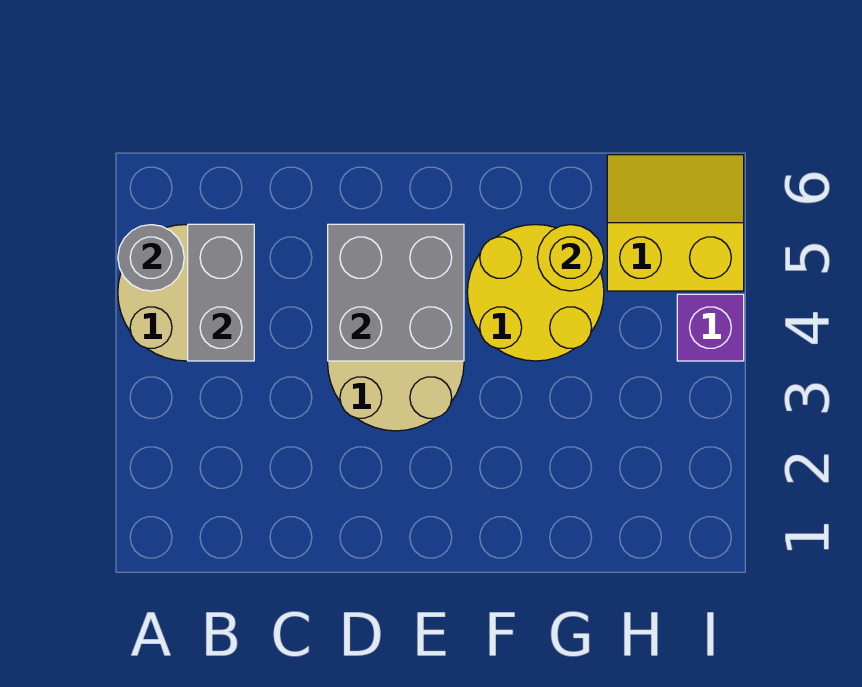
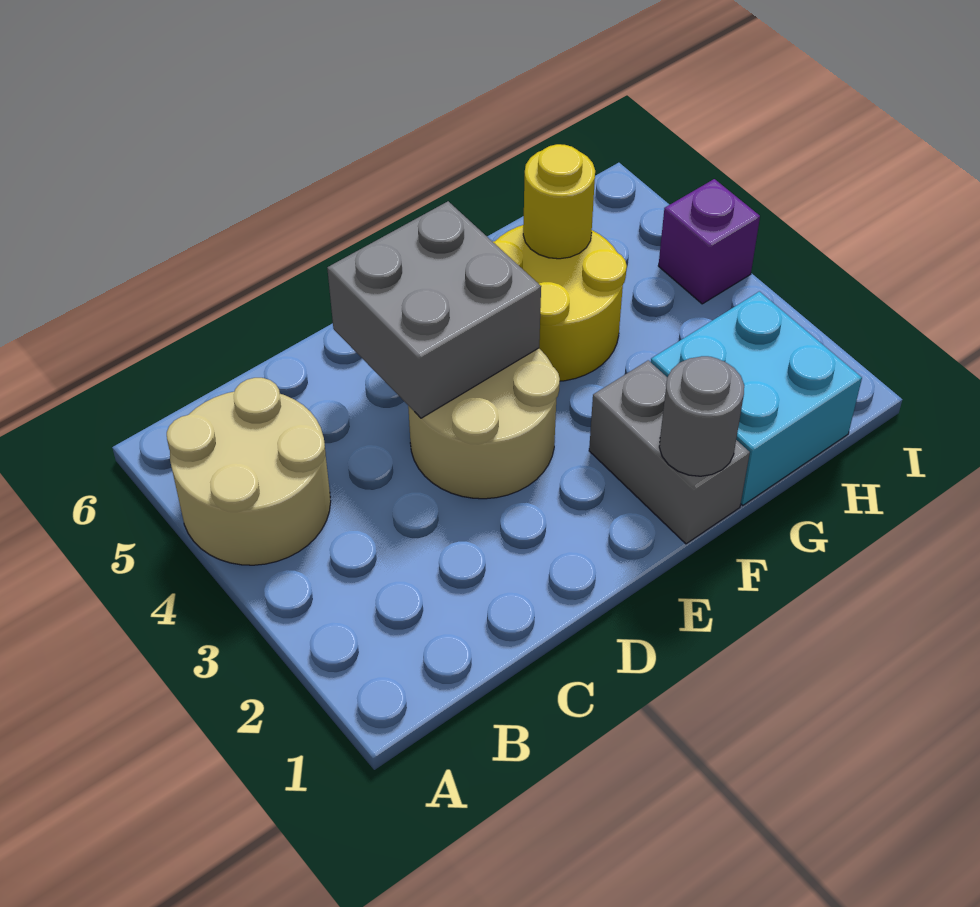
grey 1x1 round brick [118,225,184,291] -> grey 1x1 round brick moved to [659,356,744,476]
grey 1x2 brick [188,224,254,361] -> grey 1x2 brick moved to [589,360,750,544]
none -> cyan 2x2 brick [651,291,862,505]
yellow 2x2 slope [607,155,744,291] -> none

